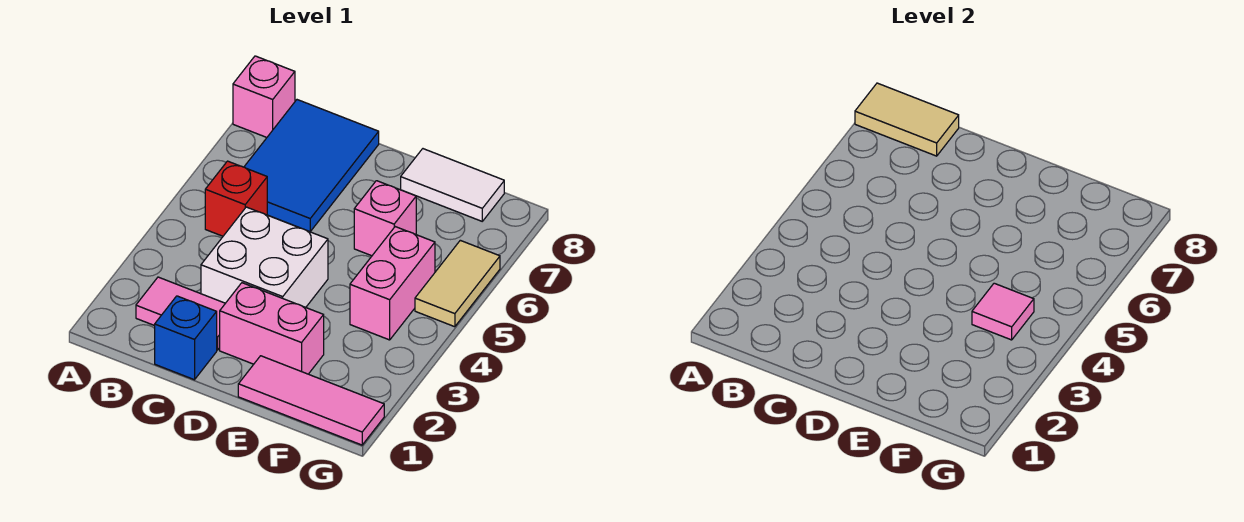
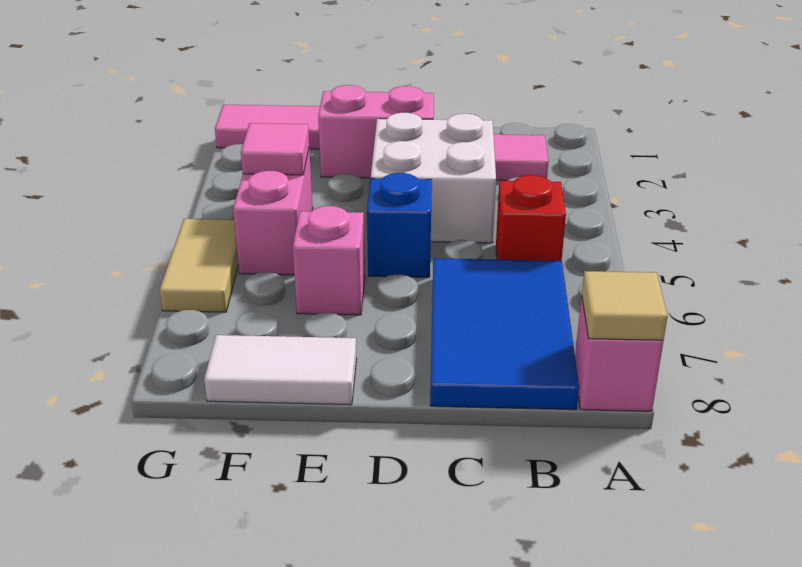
tan 1x2 tile [855,83,959,156] -> tan 1x1 tile [582,271,668,340]
blue 1x1 brick [155,296,217,380] -> blue 1x1 brick moved to [367,173,432,277]

